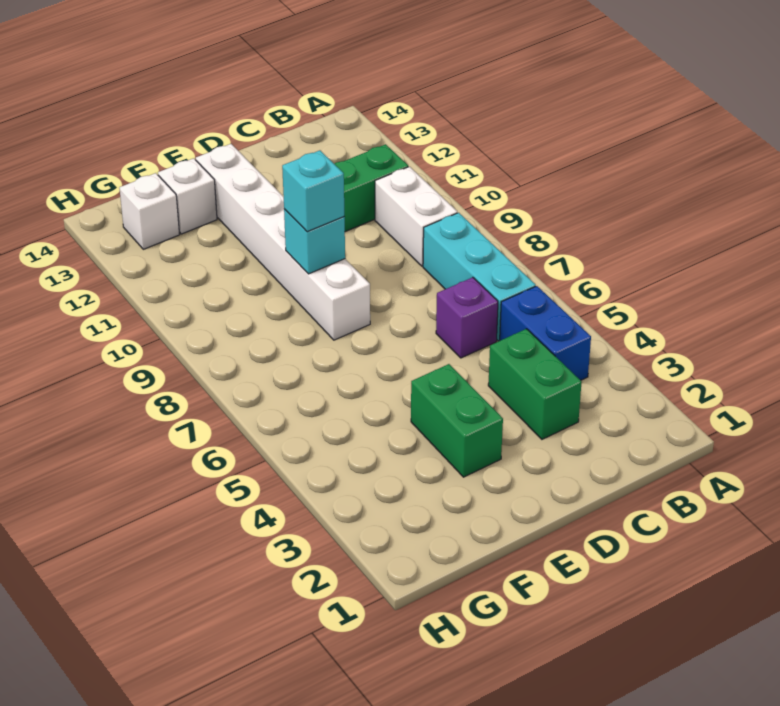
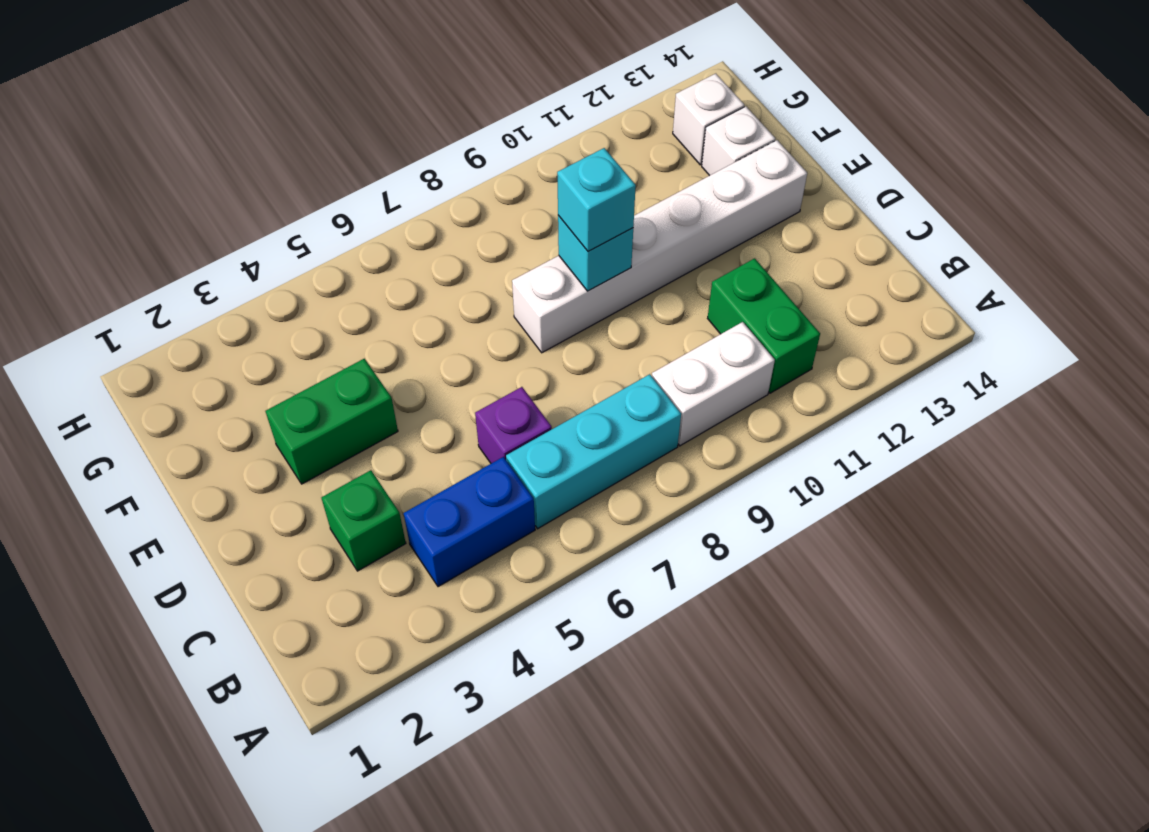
green 1x2 brick [488,329,582,439] -> green 1x1 brick [322,470,406,571]

